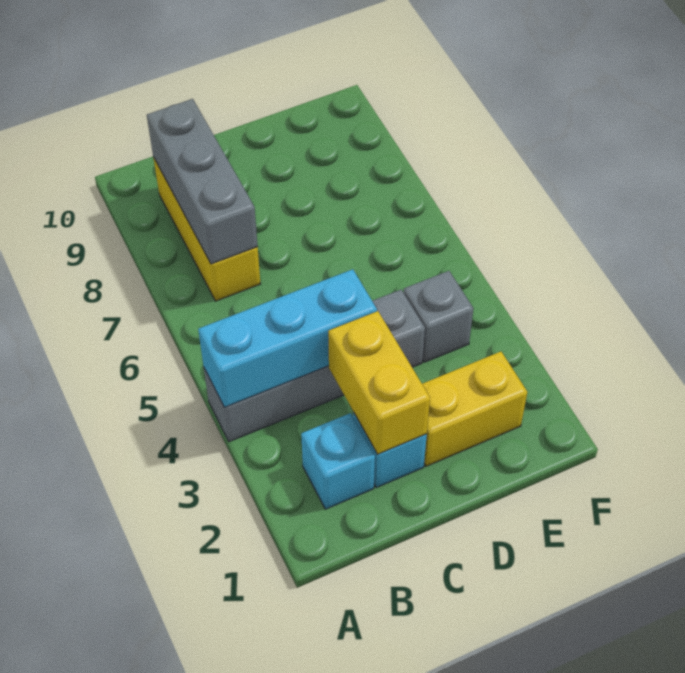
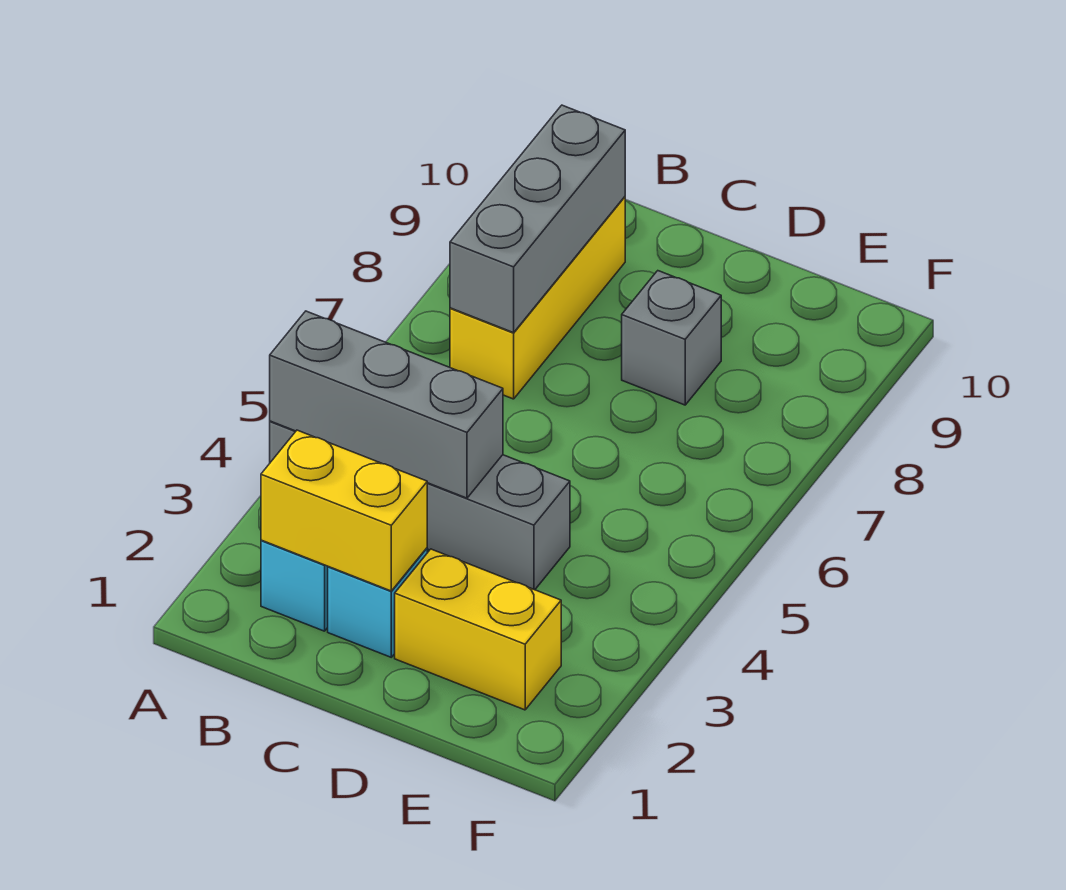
cyan 1x3 brick [198,269,377,407] -> grey 1x3 brick [270,311,503,498]
yellow 1x2 brick [328,311,430,454] -> yellow 1x2 brick turned to [261,430,427,591]
grey 1x1 brick [403,271,473,362] -> grey 1x1 brick moved to [622,271,721,405]

